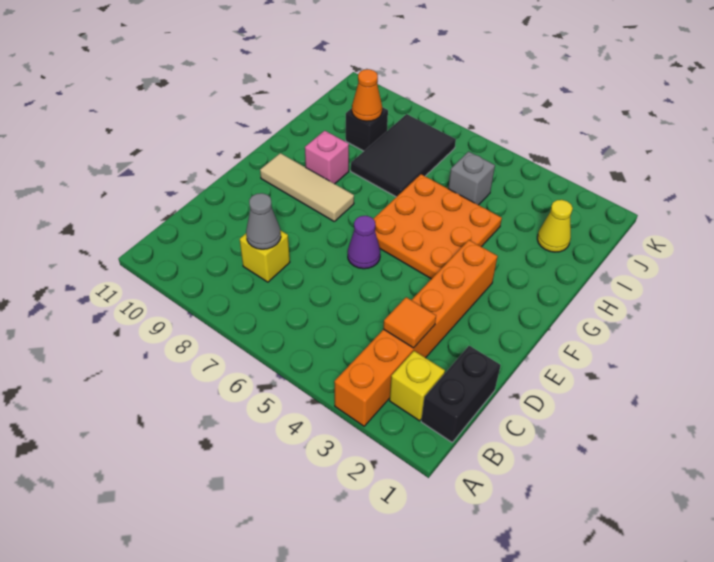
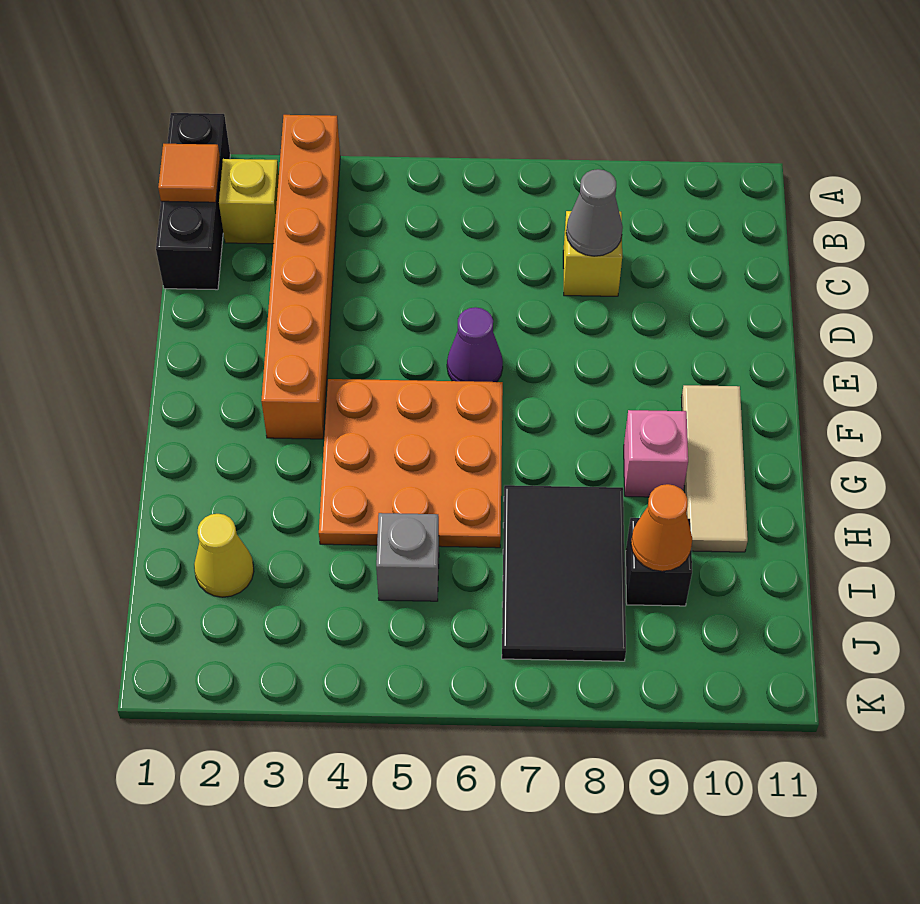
black 1x2 brick [421,346,501,442] -> black 1x3 brick [156,113,230,290]
orange 1x1 tile [383,297,436,348] -> orange 1x1 tile moved to [158,144,220,202]
tan 1x3 tile [260,153,354,221] -> tan 1x3 tile turned to [682,385,748,552]

